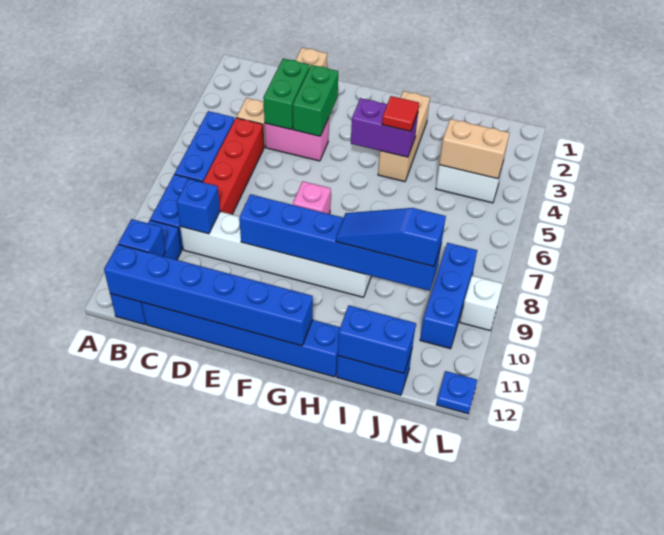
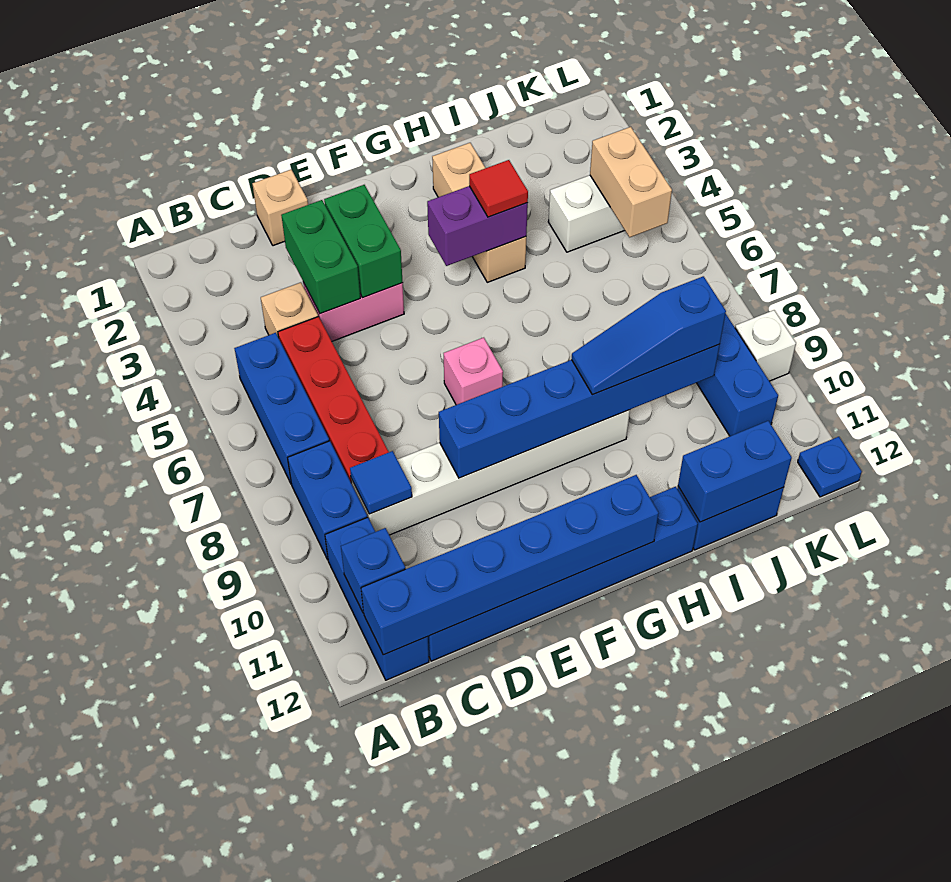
blue 1x1 brick [176,179,220,234] -> blue 1x1 tile [350,451,412,514]
tan 1x2 brick [439,119,509,179] -> tan 1x2 brick turned to [590,127,672,237]

